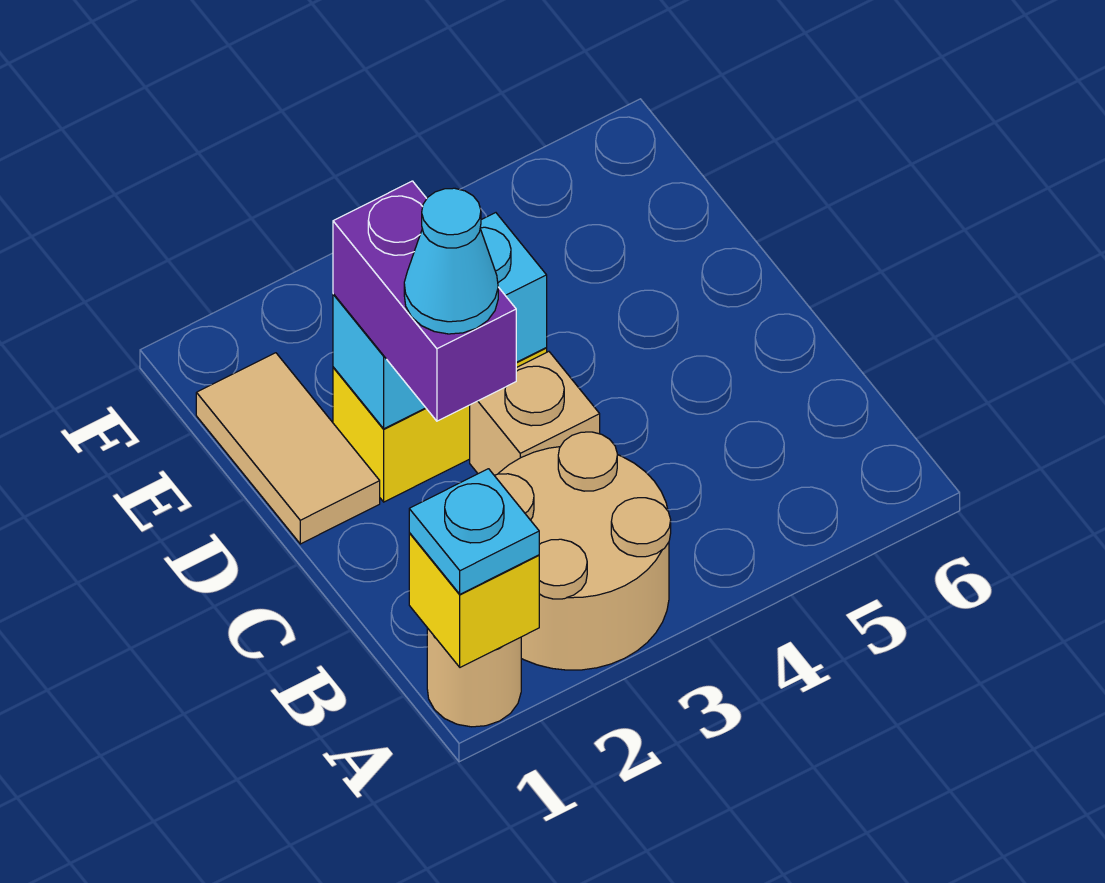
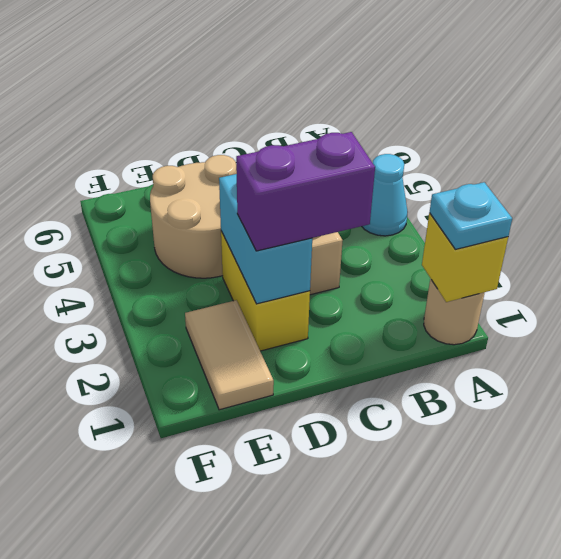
tan 2x2 round brick [494,432,671,670] -> tan 2x2 round brick moved to [150,155,237,278]
cyan 1x1 cone [404,188,498,334] -> cyan 1x1 cone moved to [362,154,408,236]
tan 1x2 tile [196,353,380,544] -> tan 1x2 tile turned to [185,300,274,410]

